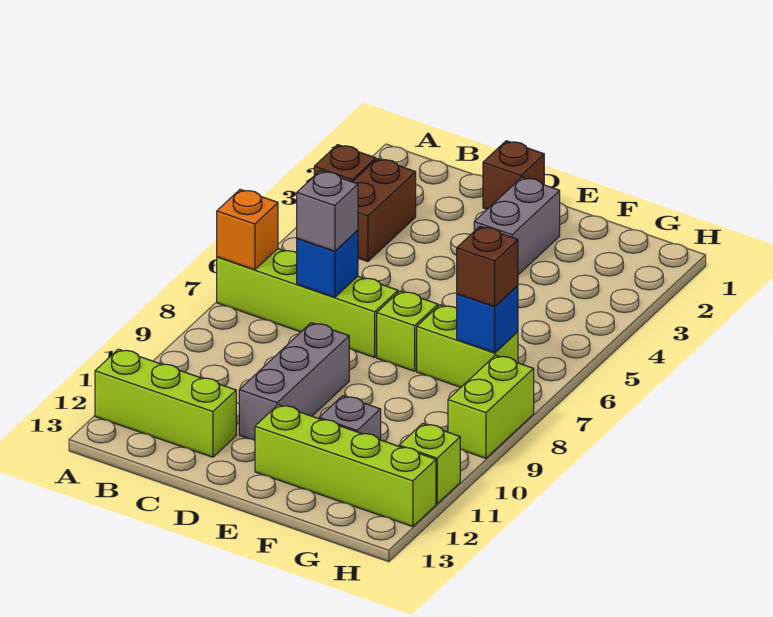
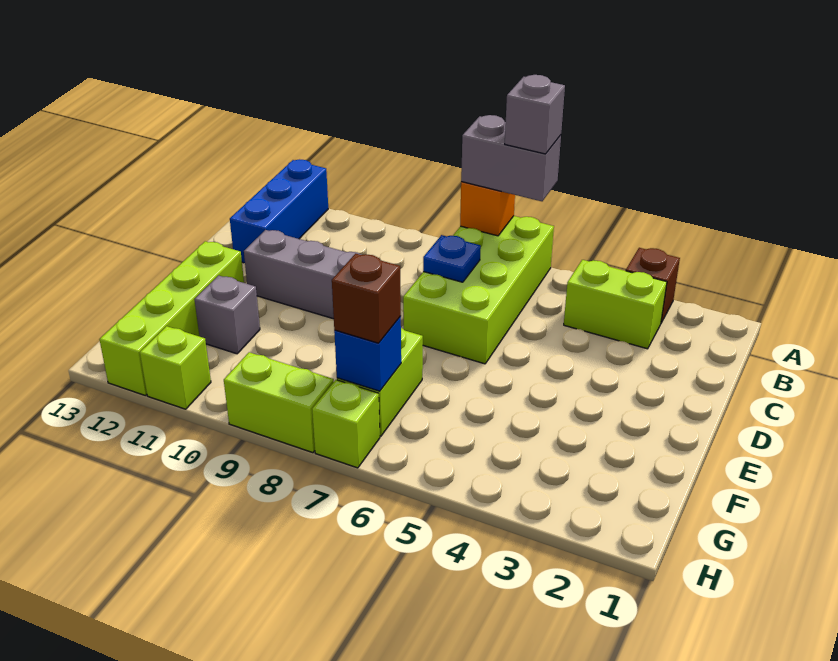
lime 1x4 brick [217,249,398,357] -> lime 2x4 brick [403,216,554,364]
lime 1x3 brick [95,349,236,457] -> blue 1x3 brick [230,159,328,263]
brown 1x2 brick [353,159,416,262] -> lime 1x2 brick [564,260,667,349]
blue 1x1 brick [297,230,358,297] -> blue 1x1 plate [423,235,481,282]
grey 1x1 brick [297,171,358,251] -> grey 1x1 brick moved to [505,75,565,154]
brown 1x1 brick [483,141,544,209] -> none
grey 1x2 brick [474,177,560,275] -> grey 1x2 brick moved to [461,115,561,201]
lime 1x1 brick [377,291,438,371] -> lime 1x1 brick moved to [312,380,380,468]

